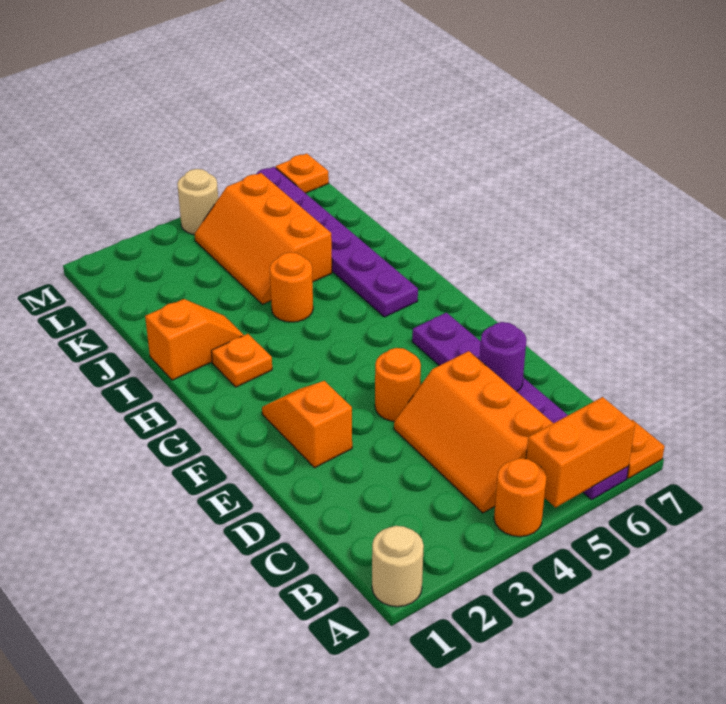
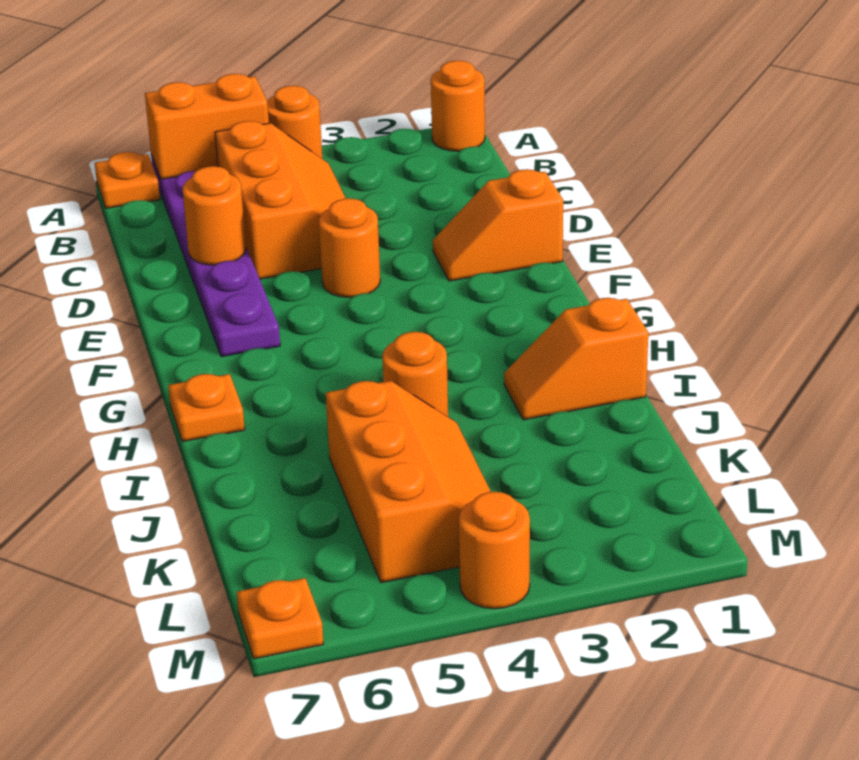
tan 1x1 round brick [372,526,424,607] -> orange 1x1 round brick [431,61,485,151]
purple 1x1 round brick [480,322,526,392] -> orange 1x1 round brick [182,166,246,265]
orange 1x2 slope [262,381,352,468] -> orange 1x2 slope turned to [433,169,563,281]
orange 1x1 plate [211,334,272,387] -> orange 1x1 plate moved to [168,374,245,442]
purple 1x6 plate [242,167,418,317] -> none
tan 1x1 round brick [177,169,218,235] -> orange 1x1 round brick [459,492,530,609]

